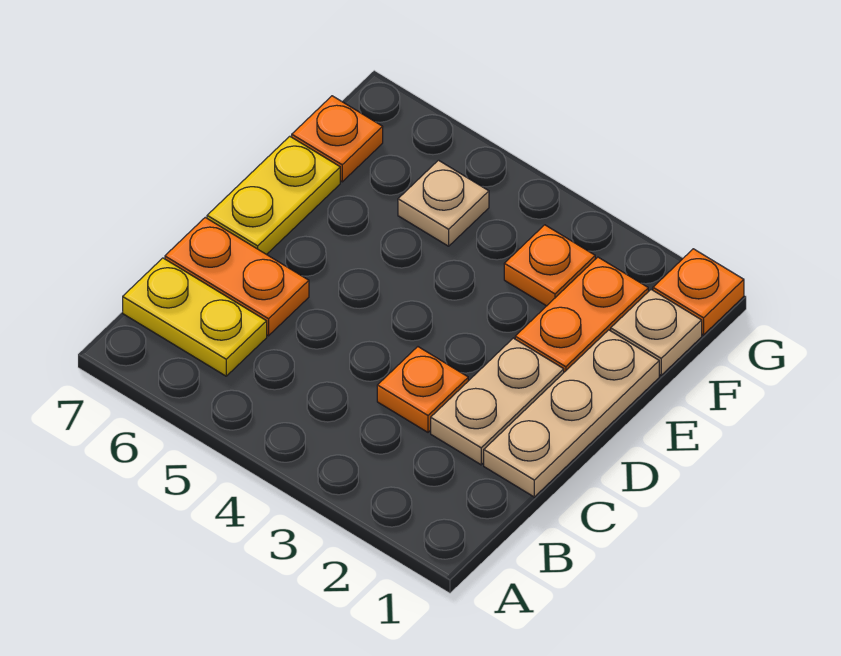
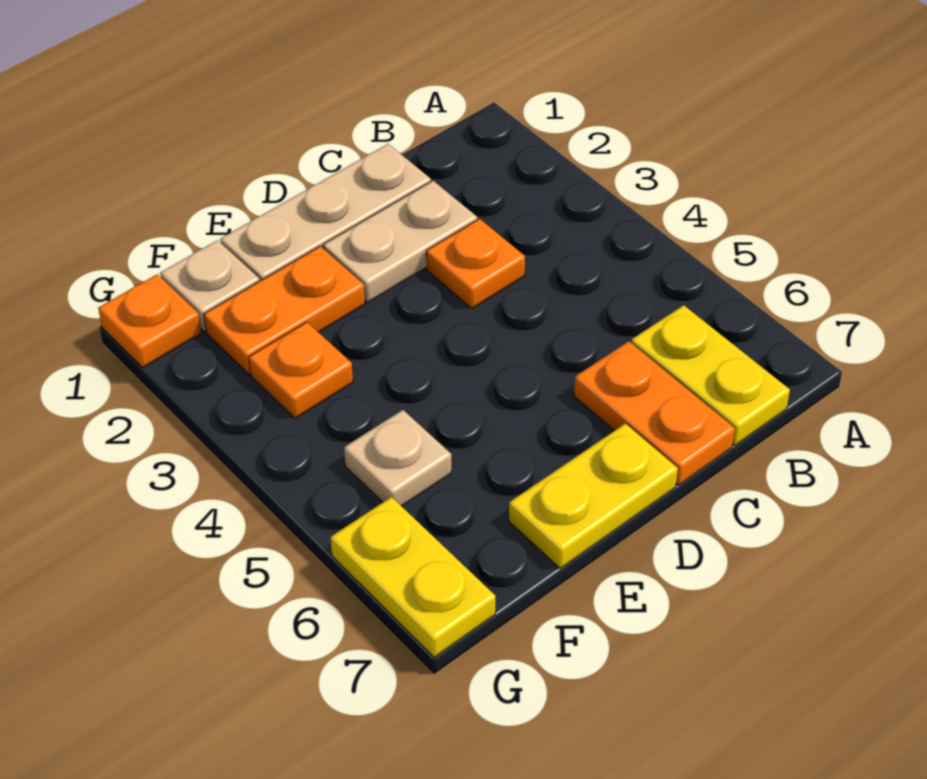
orange 1x1 plate [292,96,383,182] -> none
none -> yellow 1x2 plate [330,497,496,657]

